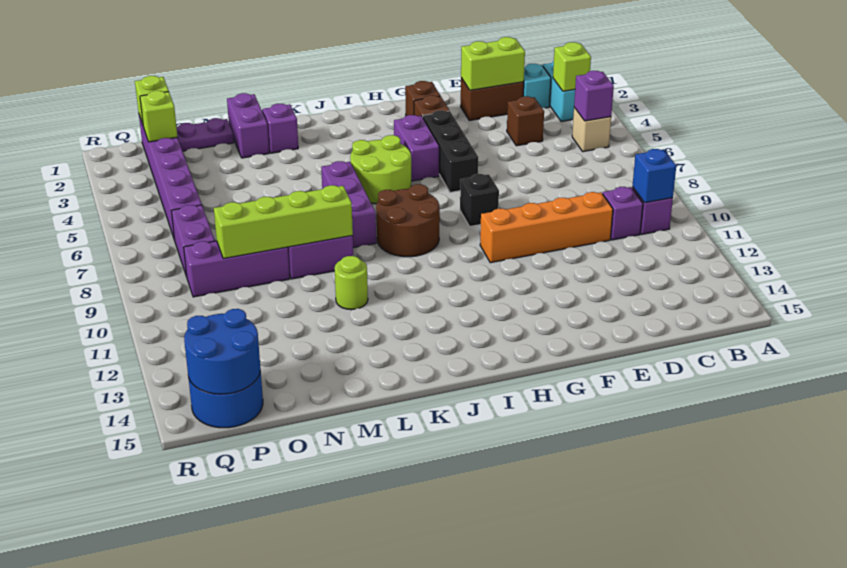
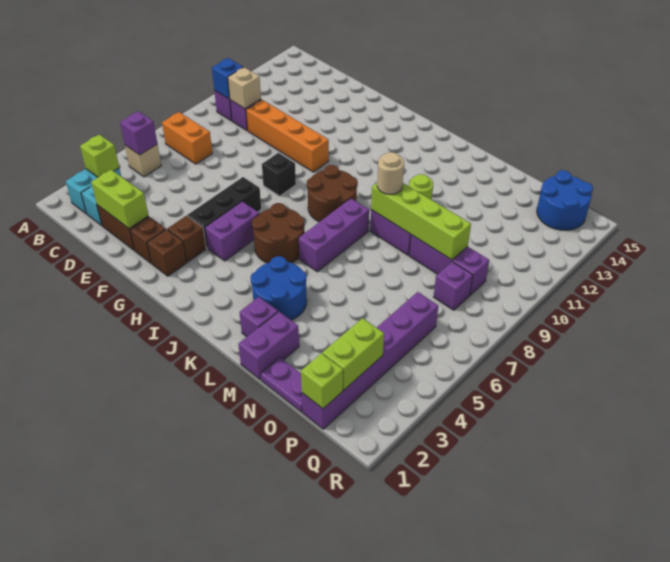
none -> orange 1x2 brick [162,112,212,164]
none -> tan 1x1 brick [228,67,261,109]
brown 1x1 brick [507,96,544,146] -> brown 1x1 brick moved to [130,217,166,263]
lime 2x2 round brick [350,135,411,204] -> brown 2x2 round brick [252,203,305,263]
none -> tan 1x1 round brick [377,152,404,194]
lime 1x1 brick [140,91,177,142] -> lime 1x2 brick [322,318,384,390]
purple 1x2 brick [171,205,215,277] -> purple 1x1 brick [434,262,473,310]
blue 2x2 round brick [184,309,260,394] -> blue 2x2 round brick moved to [251,256,307,320]

